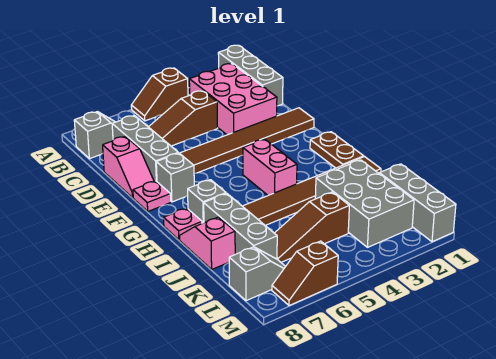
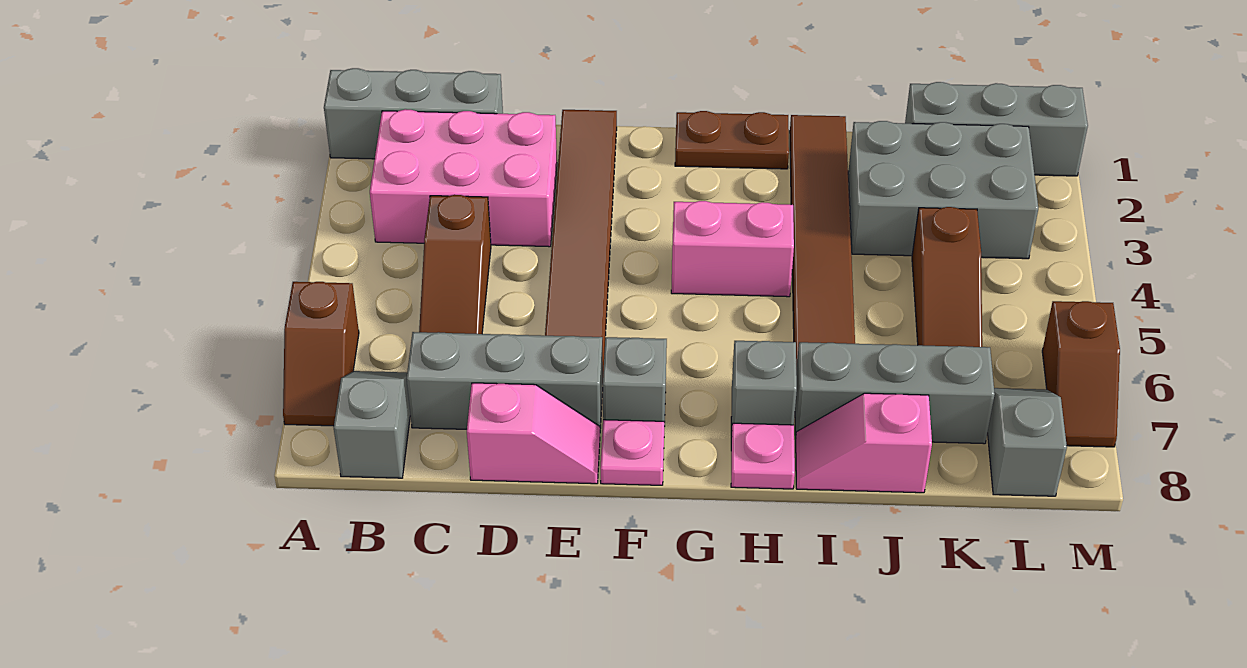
brown 1x2 slope [131,68,188,121] -> brown 1x2 slope moved to [283,282,359,426]

